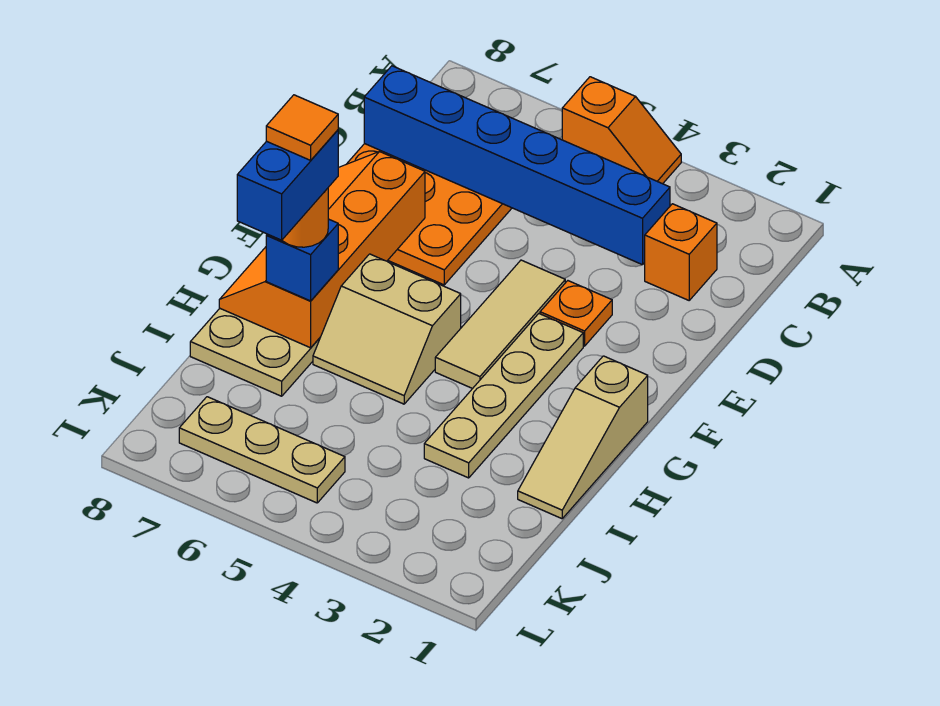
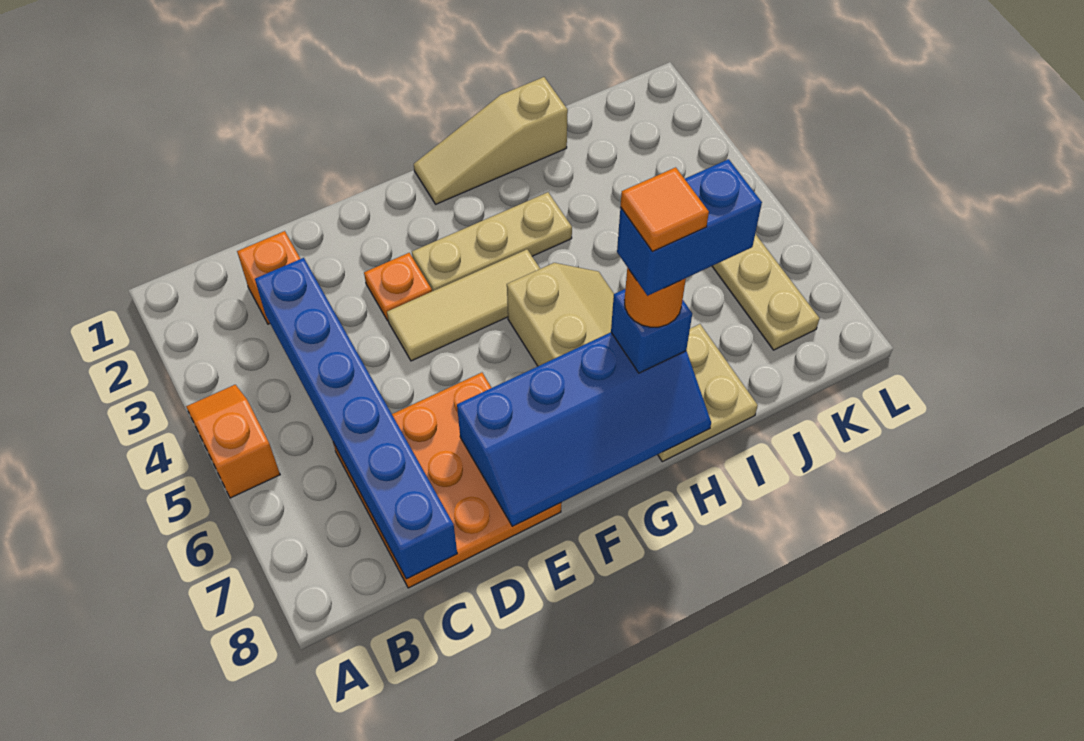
orange 2x4 slope [219,152,425,348] -> blue 2x4 slope [457,332,711,526]
tan 1x4 plate [424,314,583,478] -> tan 1x3 plate [412,192,572,291]
tan 1x3 slope [518,356,648,519] -> tan 1x3 slope turned to [414,77,568,204]

